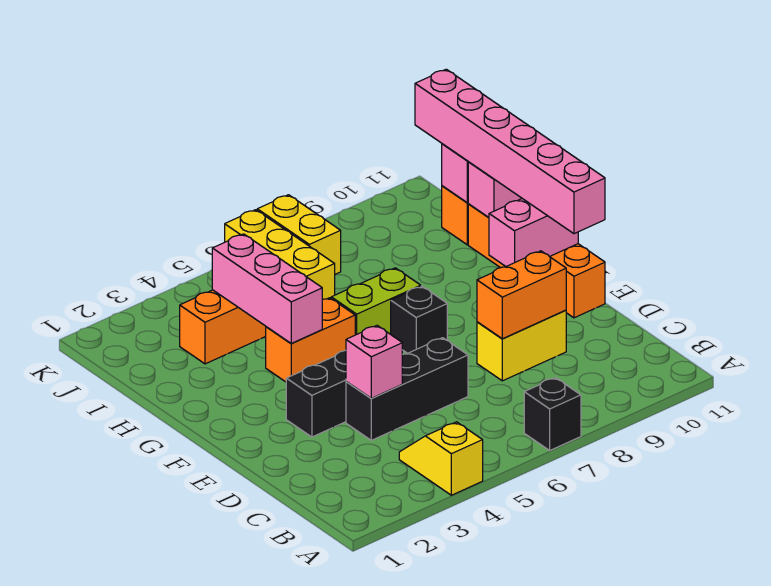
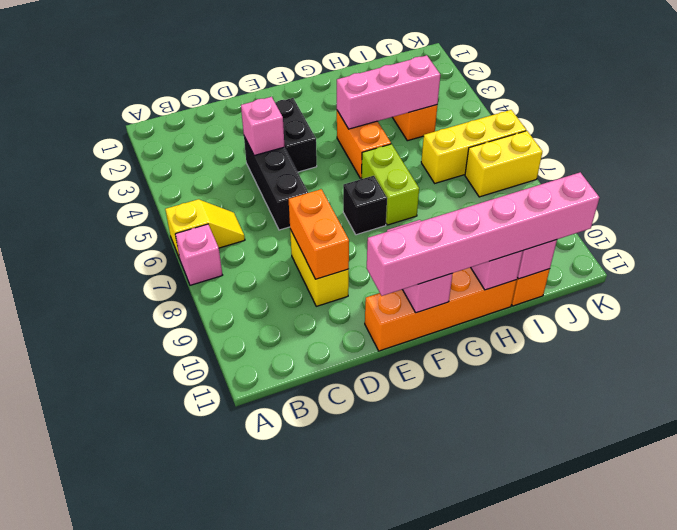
yellow 1x2 slope [399,422,483,495] -> yellow 1x2 slope moved to [165,199,245,259]
black 1x1 brick [524,378,581,450] -> pink 1x1 brick [175,224,222,285]

